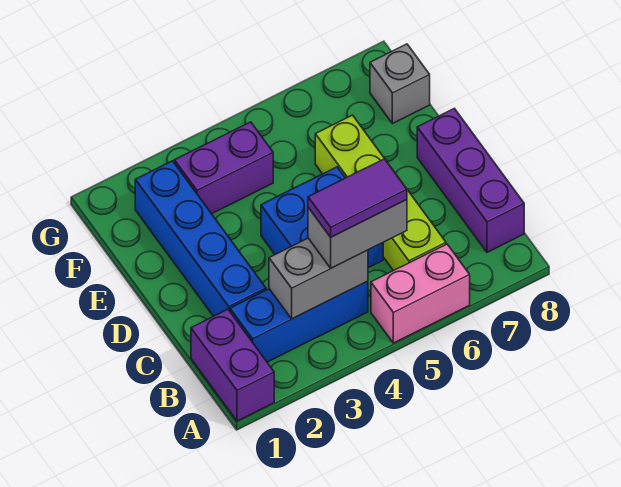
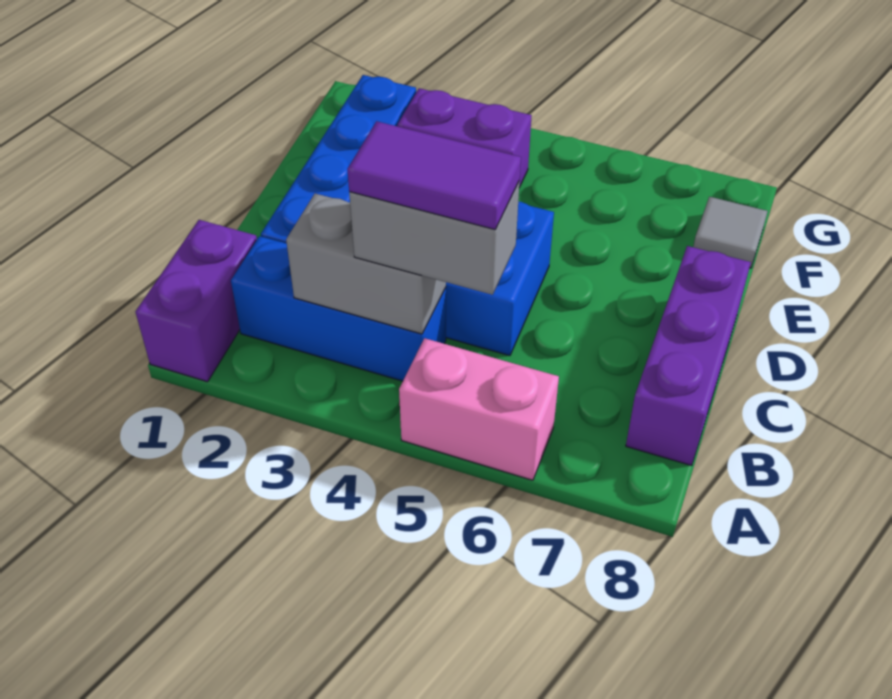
lime 1x4 brick [315,115,446,271] -> none
grey 1x1 brick [370,44,430,124] -> grey 1x1 tile [693,197,768,268]

